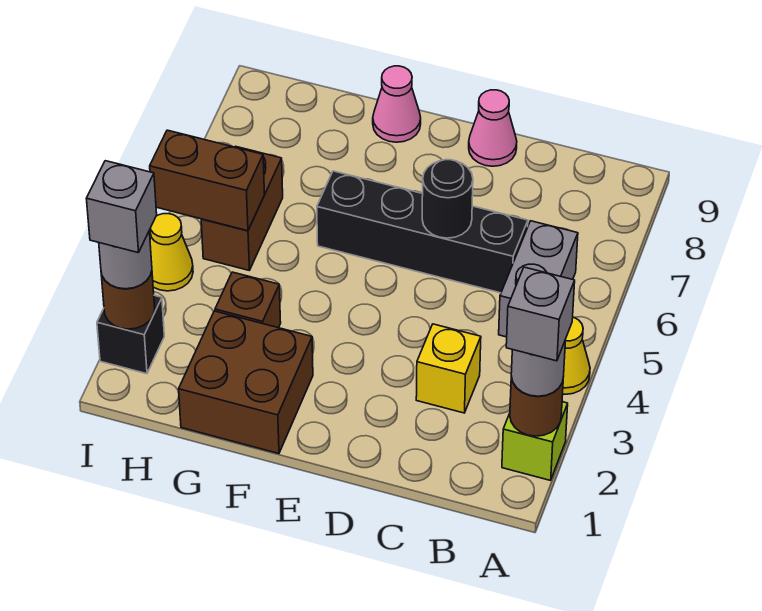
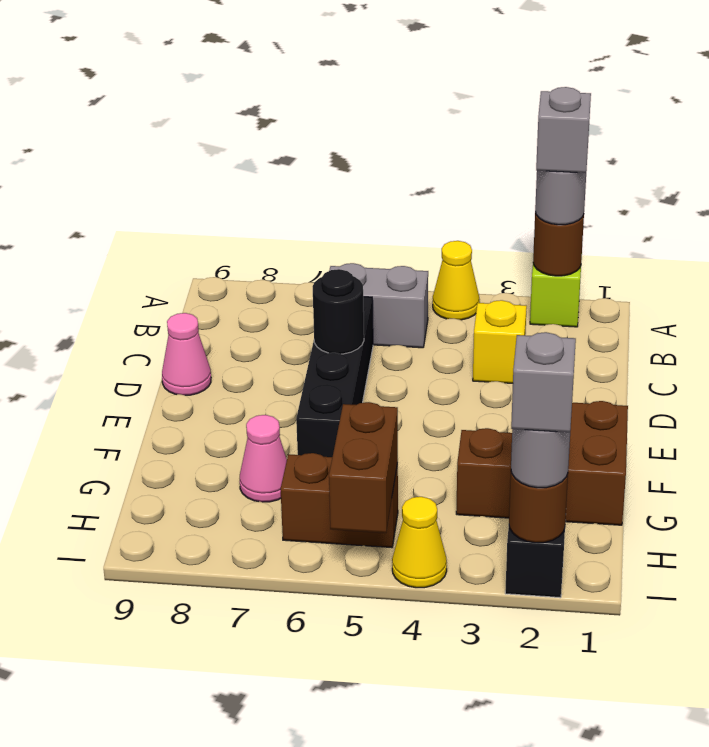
pink 1x1 cone [373,66,421,142] -> pink 1x1 cone moved to [240,415,287,502]

